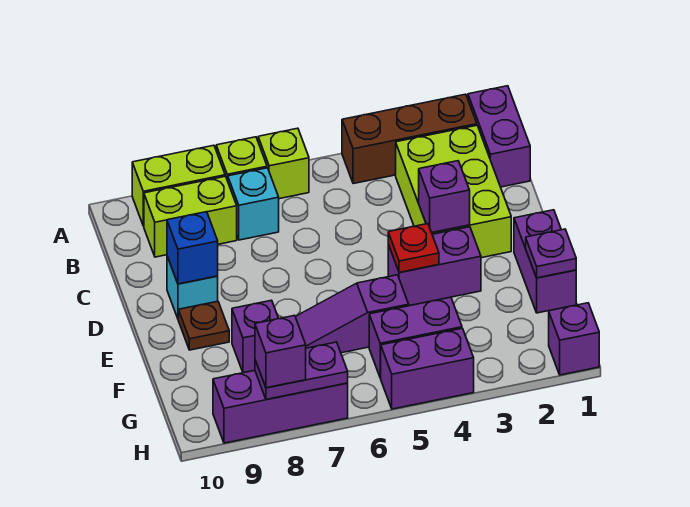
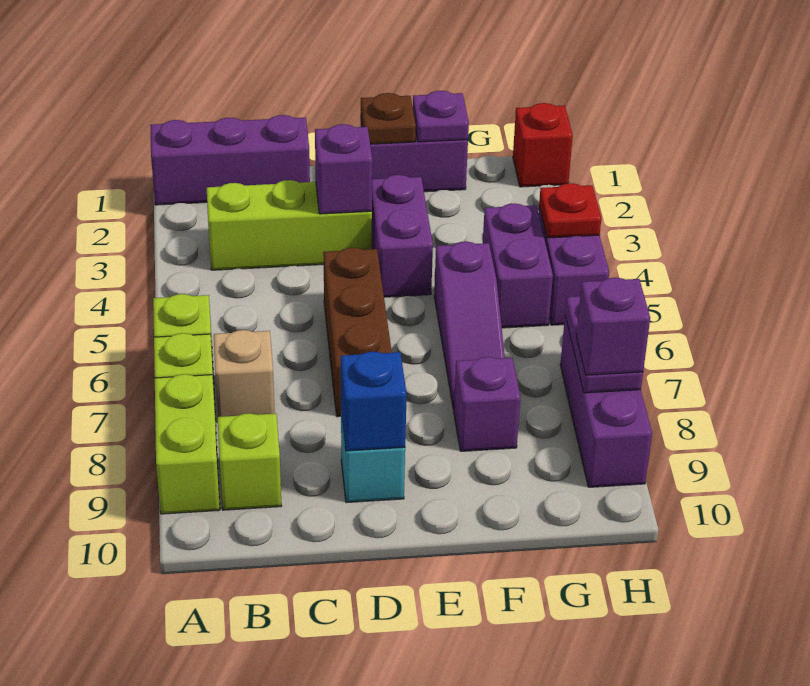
purple 1x2 brick [468,86,530,187] -> purple 1x3 brick [150,115,310,205]
brown 1x3 brick [342,94,477,184] -> brown 1x3 brick moved to [323,248,392,417]
lime 2x3 brick [396,125,511,258] -> lime 1x3 brick [207,180,372,270]
cyan 1x1 brick [228,168,279,240] -> tan 1x1 brick [214,330,275,417]
lime 1x2 brick [144,176,237,257] -> lime 1x1 brick [218,413,281,510]
red 1x1 plate [388,224,439,273] -> red 1x1 plate moved to [539,183,601,238]
brown 1x1 plate [178,301,229,350] -> brown 1x1 plate moved to [361,93,416,145]
purple 1x1 brick [549,303,599,375] -> red 1x1 brick [513,103,573,187]

